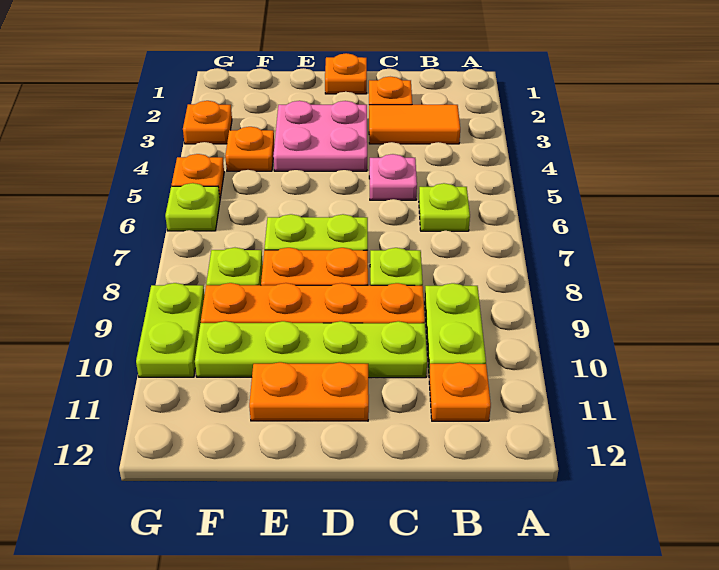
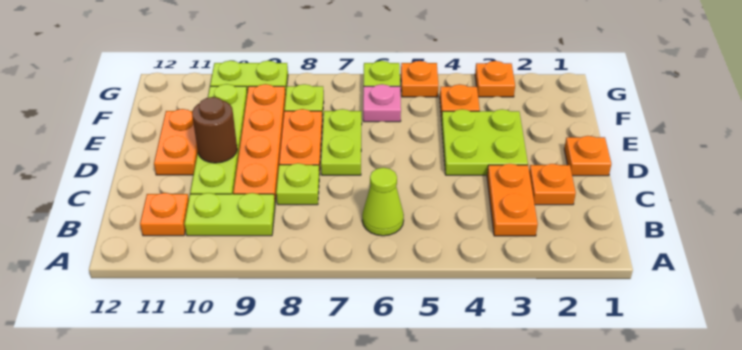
orange 1x2 tile [369,105,460,144] -> orange 1x2 plate [487,164,538,236]
lime 1x1 plate [419,183,470,231] -> lime 1x1 cone [362,168,404,236]
pink 1x1 plate [369,154,417,200] -> pink 1x1 plate moved to [363,84,401,122]
pink 2x2 plate [273,101,367,171] -> lime 2x2 plate [442,109,528,175]
none -> brown 1x1 round brick [192,97,237,163]

